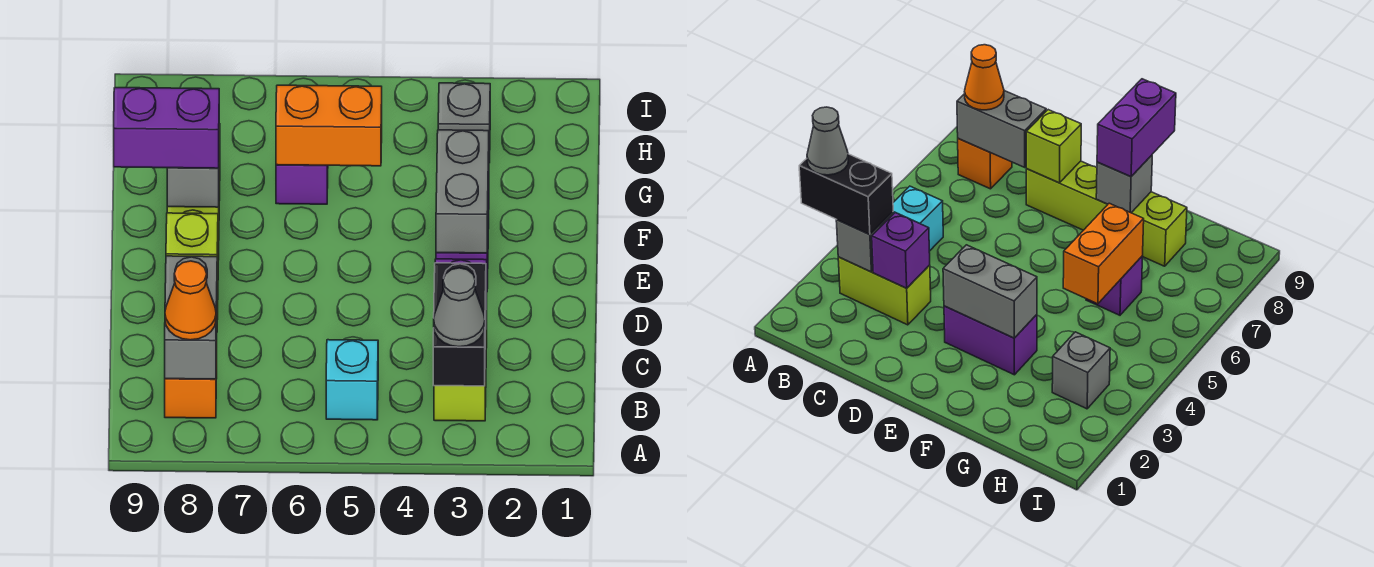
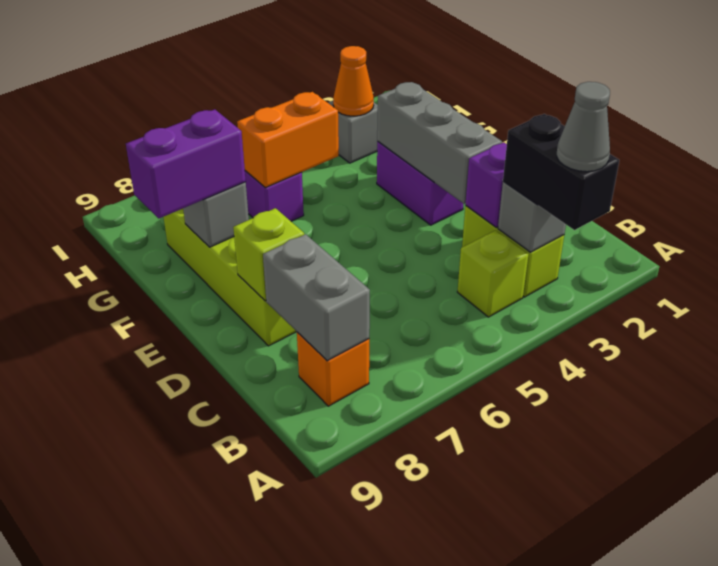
none -> lime 1x1 brick [457,230,529,317]
cyan 1x1 brick [326,340,378,420] -> none
orange 1x1 cone [165,261,216,340] -> orange 1x1 cone moved to [333,46,374,116]
grey 1x2 brick [436,130,489,253] -> grey 1x3 brick [377,82,502,204]

